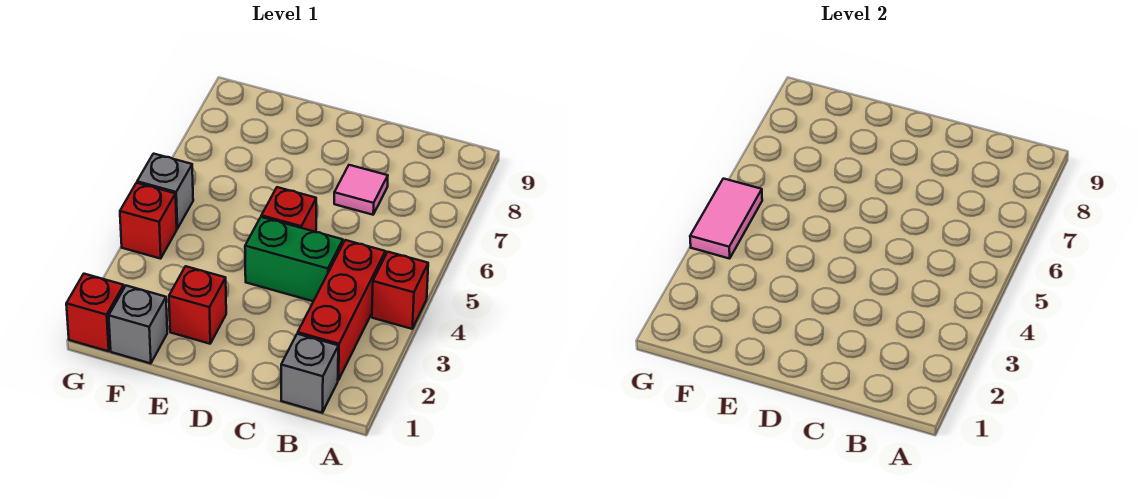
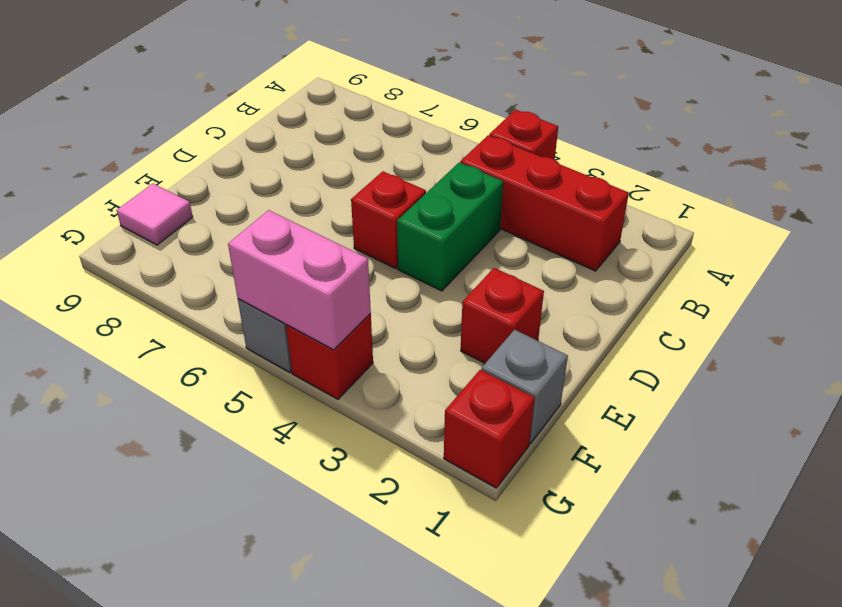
grey 1x1 brick [281,334,338,413] -> none
pink 1x1 tile [334,165,388,215] -> pink 1x1 tile moved to [117,184,193,245]
pink 1x2 tile [690,179,762,259] -> pink 1x2 brick [228,210,371,350]

